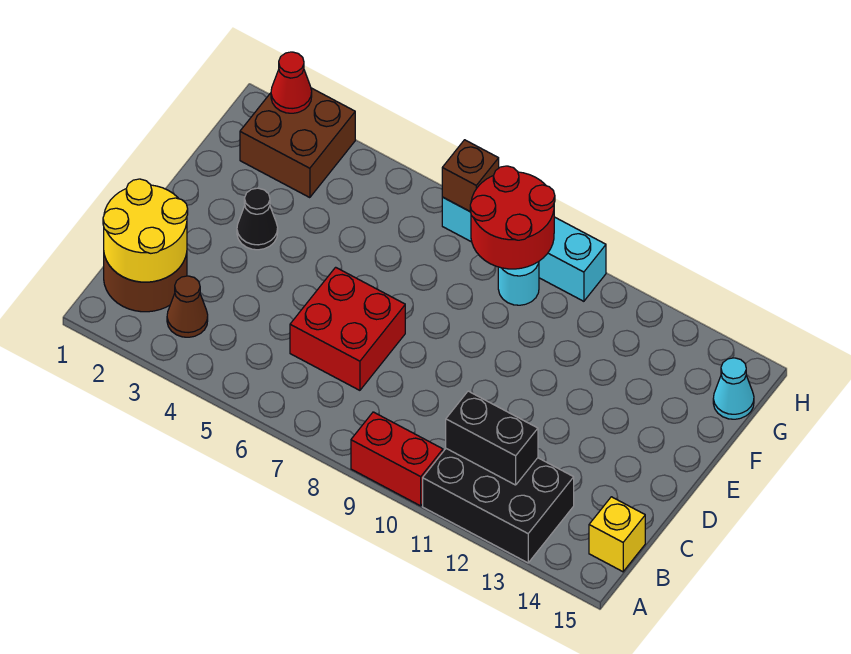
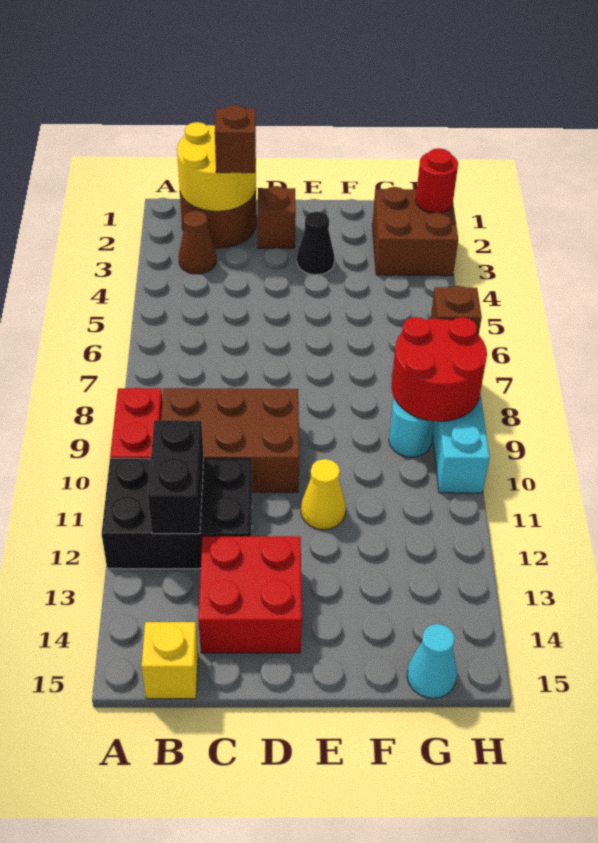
black 2x3 brick [423,449,574,563] -> black 2x3 brick turned to [102,458,252,569]
none -> brown 2x3 brick [161,388,299,492]
none -> brown 1x1 brick [215,105,256,173]
red 2x2 brick [290,267,405,390] -> red 2x2 brick moved to [198,536,302,653]
none -> brown 1x1 brick [258,186,296,248]
none -> yellow 1x1 cone [301,459,346,530]
red 1x1 cone [271,52,312,113] -> red 1x1 round brick [416,148,458,213]

